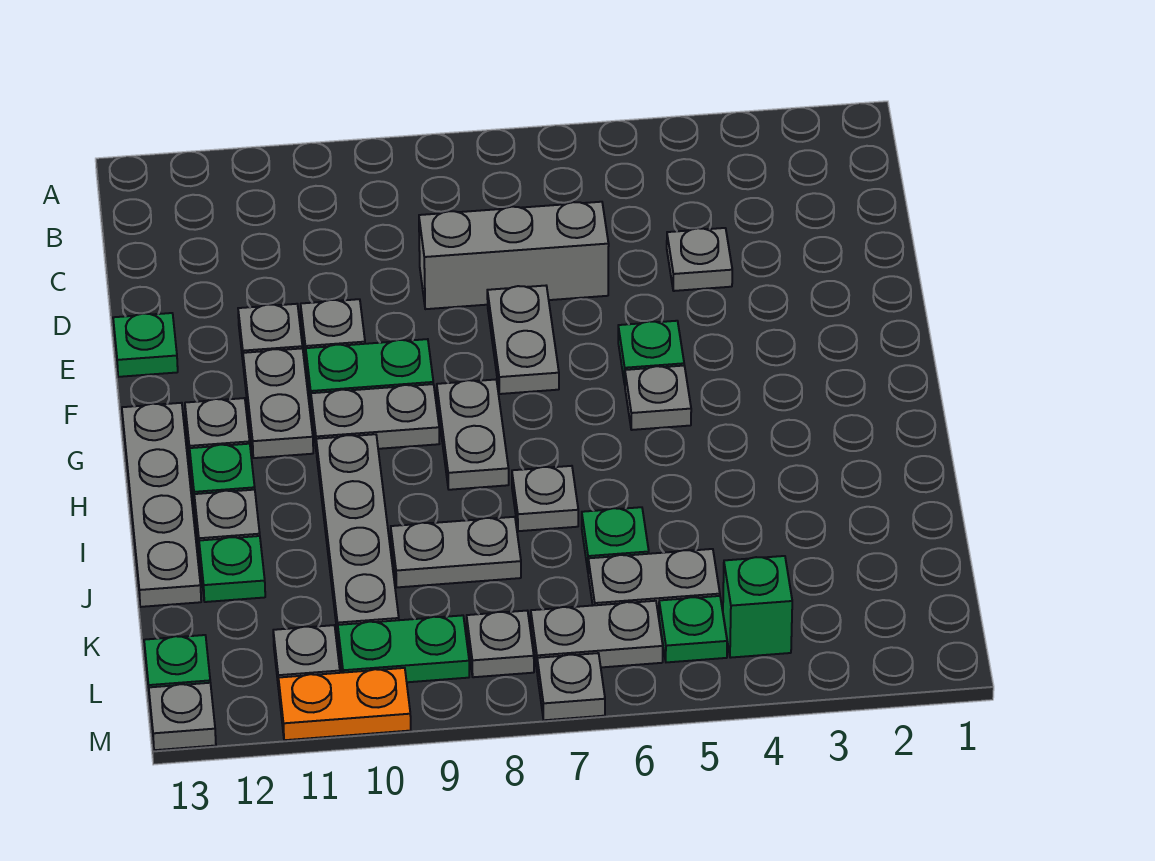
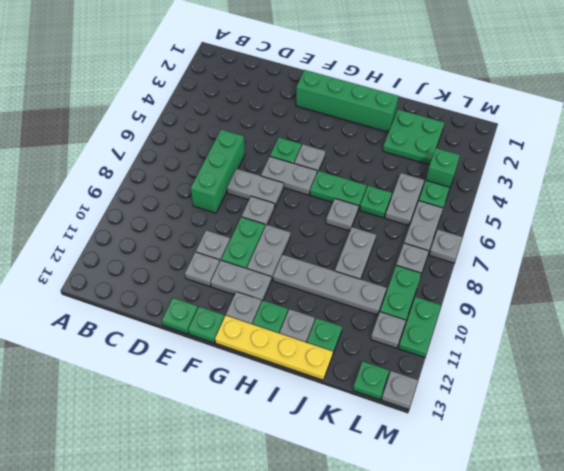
grey 1x1 plate [667,228,732,291] -> grey 1x1 plate moved to [242,196,275,226]
grey 1x3 brick [419,202,609,309] -> green 1x3 brick [191,129,245,213]
none -> green 1x4 brick [296,70,398,132]
none -> green 1x1 plate [188,307,224,343]
grey 1x2 plate [437,380,509,490] -> grey 1x2 plate moved to [261,157,317,195]
grey 1x4 plate [122,403,201,607] -> yellow 1x4 plate [215,315,333,380]
none -> green 1x2 plate [310,171,367,210]
none -> green 2x2 plate [383,110,444,165]
orange 1x2 plate [278,668,411,740] -> green 1x2 plate [398,297,441,358]

